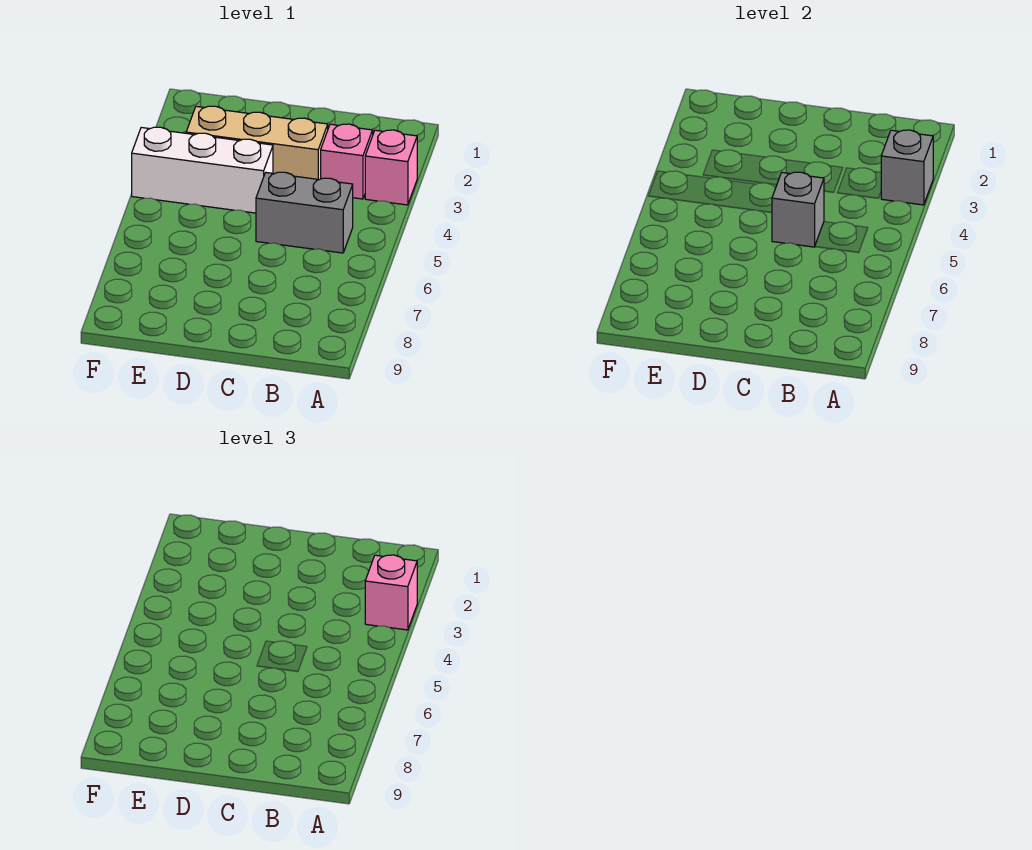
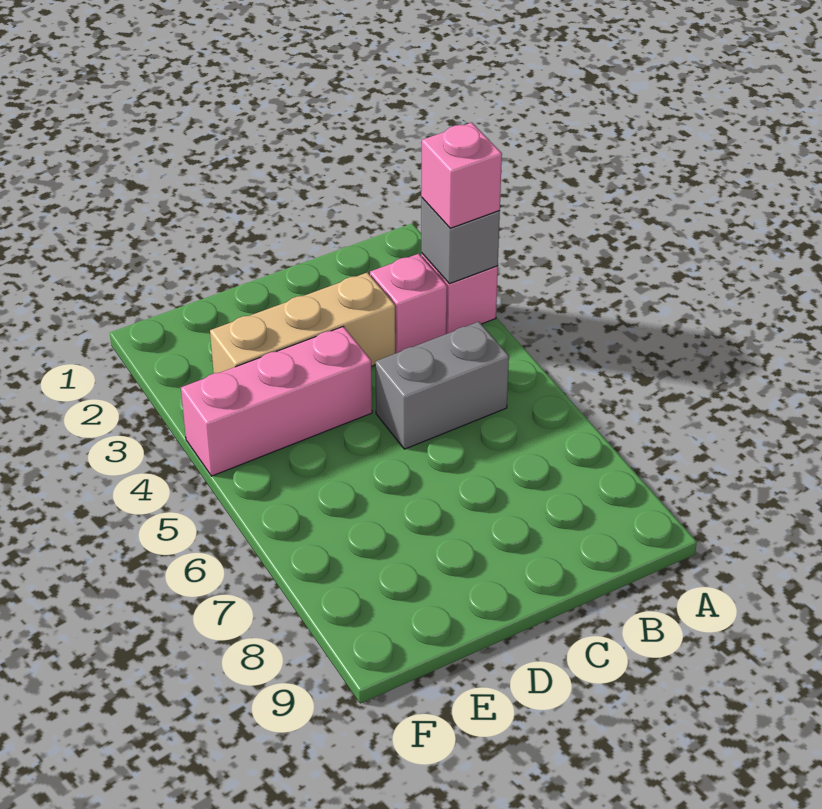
grey 1x1 brick [772,172,824,247] -> none
white 1x3 brick [132,127,273,213] -> pink 1x3 brick [181,327,372,476]

